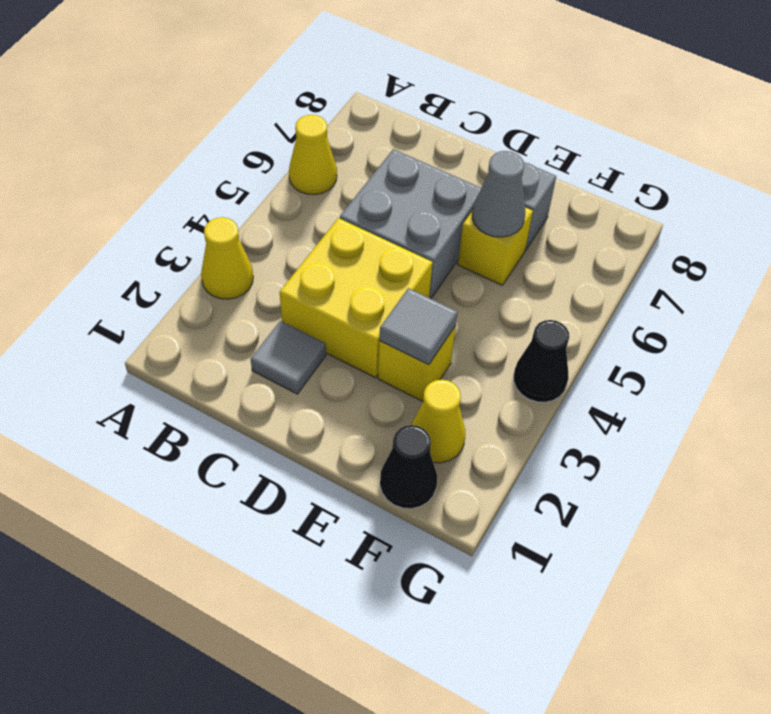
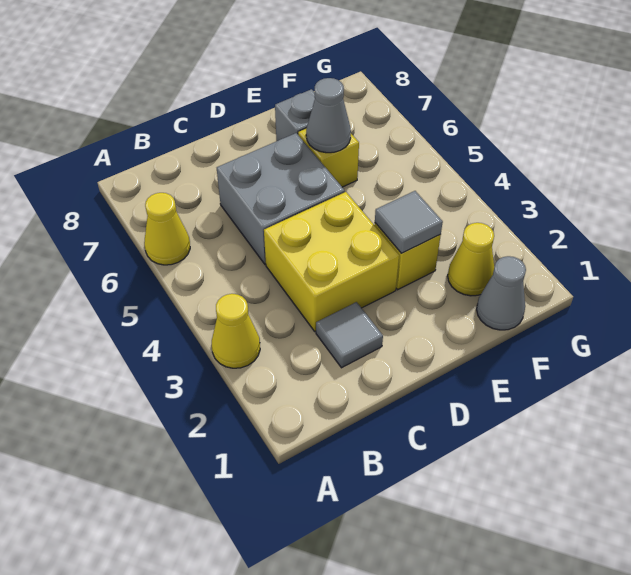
black 1x1 cone [380,425,437,509] -> grey 1x1 cone [477,256,526,330]
black 1x1 cone [514,320,569,402] -> none

